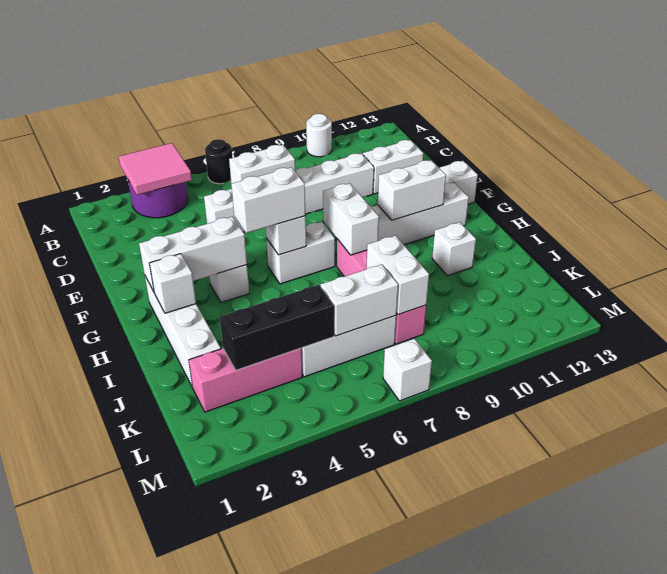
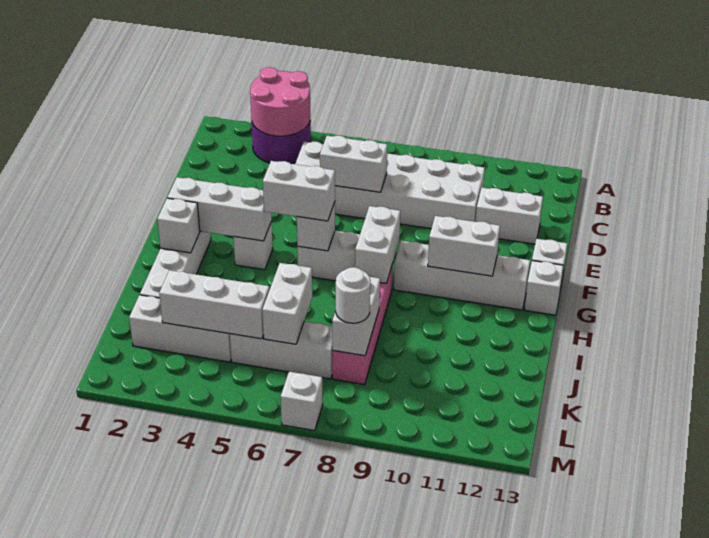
pink 2x2 tile [119,143,192,195] -> pink 2x2 round brick [250,67,310,136]
black 1x1 round brick [205,139,232,184] -> none
white 1x1 round brick [306,114,332,157] -> white 1x1 round brick moved to [336,267,370,323]
white 1x6 brick [204,153,374,232] -> white 2x6 brick [295,142,485,229]
white 1x1 brick [432,222,476,276] -> white 1x1 brick moved to [524,261,564,315]
pink 1x3 brick [189,348,302,412] -> white 1x3 brick [129,295,231,362]
black 1x3 brick [220,285,334,370] -> white 1x3 brick [159,270,269,339]
white 1x2 brick [320,265,398,336] -> white 1x2 brick turned to [262,263,312,344]

